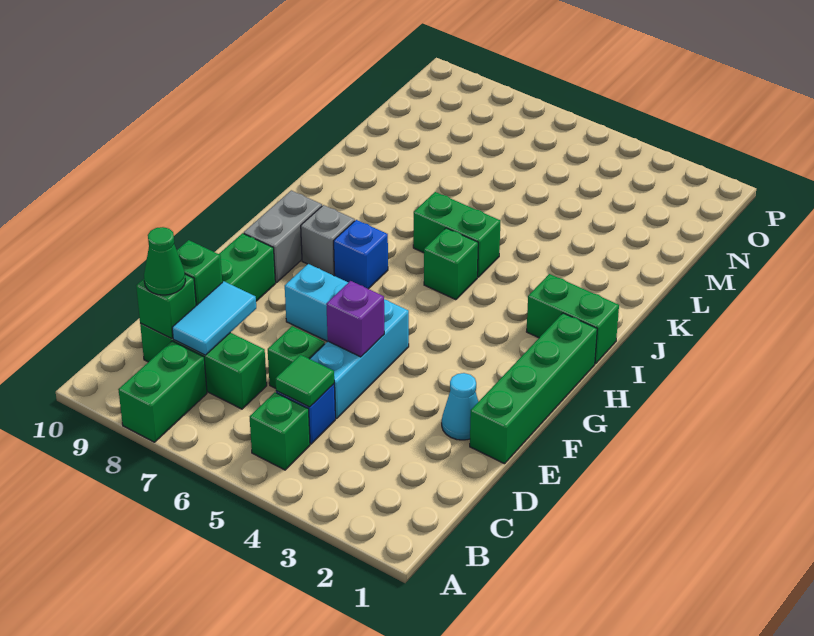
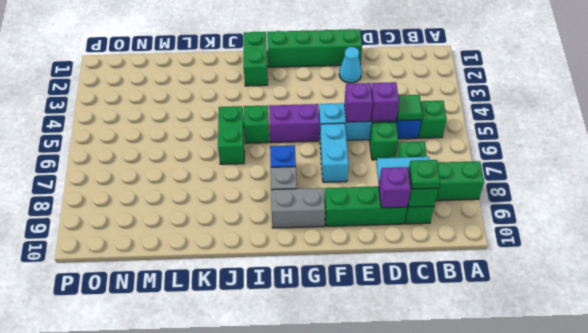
green 1x1 cone [144,227,186,295] -> green 1x1 plate [409,160,440,189]
none -> purple 1x1 brick [371,82,399,121]
green 1x1 brick [177,240,222,306] -> purple 1x1 brick [379,167,411,208]
none -> purple 1x2 brick [269,104,319,143]

